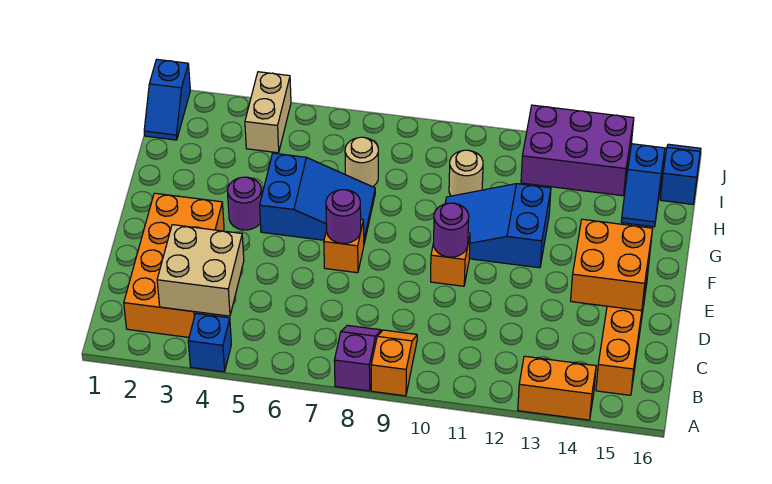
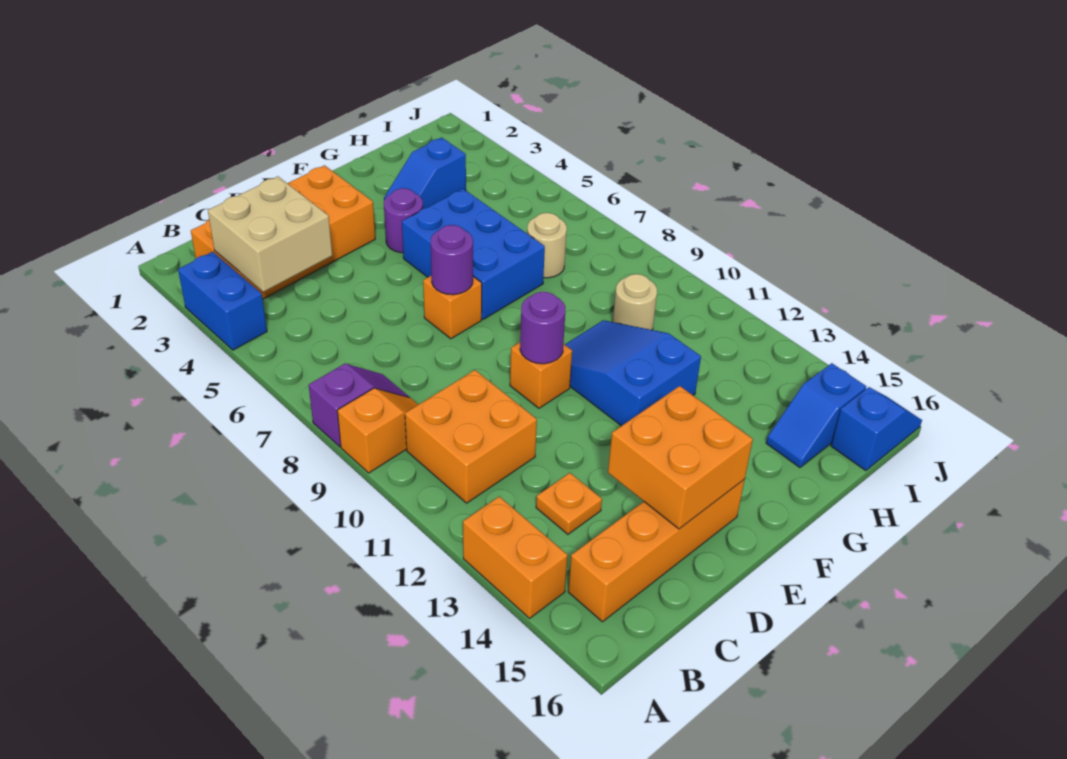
blue 1x1 brick [188,314,231,372] -> blue 1x2 brick [178,252,267,350]
none -> orange 2x2 brick [405,370,537,503]
none -> orange 1x1 plate [536,473,602,534]
blue 2x3 slope [260,153,375,243] -> blue 2x3 brick [402,189,545,319]
blue 1x2 slope [144,59,190,140] -> blue 1x2 slope moved to [384,138,466,209]
tan 1x2 brick [245,72,291,153] -> none
purple 2x3 brick [521,105,634,196] -> none

